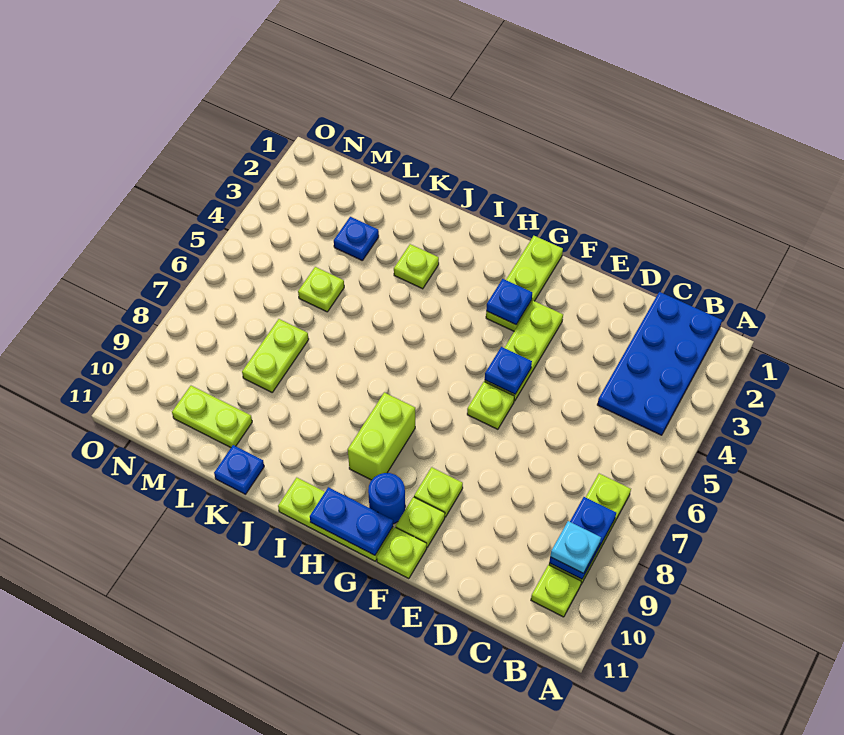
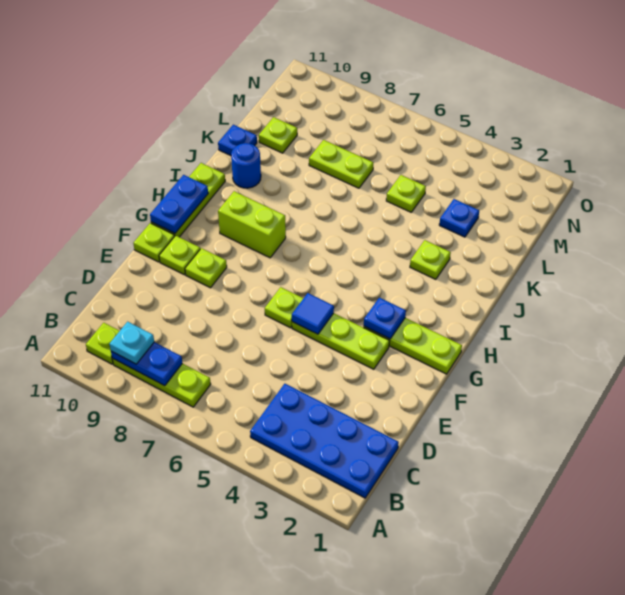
blue 1x1 plate [485,347,532,394] -> blue 1x1 tile [292,293,334,334]
blue 1x1 round brick [368,473,405,524] -> blue 1x1 round brick moved to [231,143,261,188]
lime 1x2 plate [172,386,252,448] -> lime 1x1 plate [259,117,297,153]

